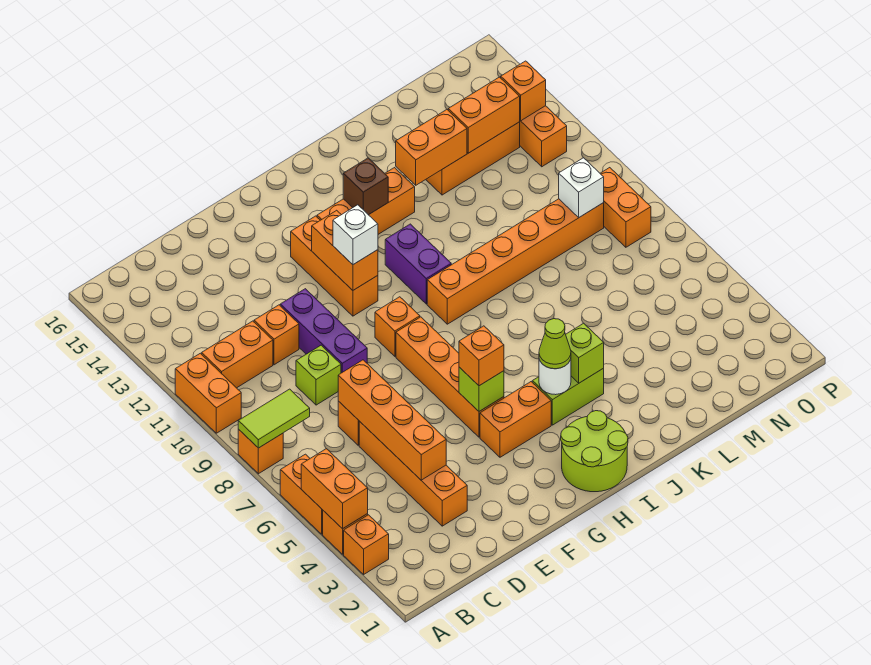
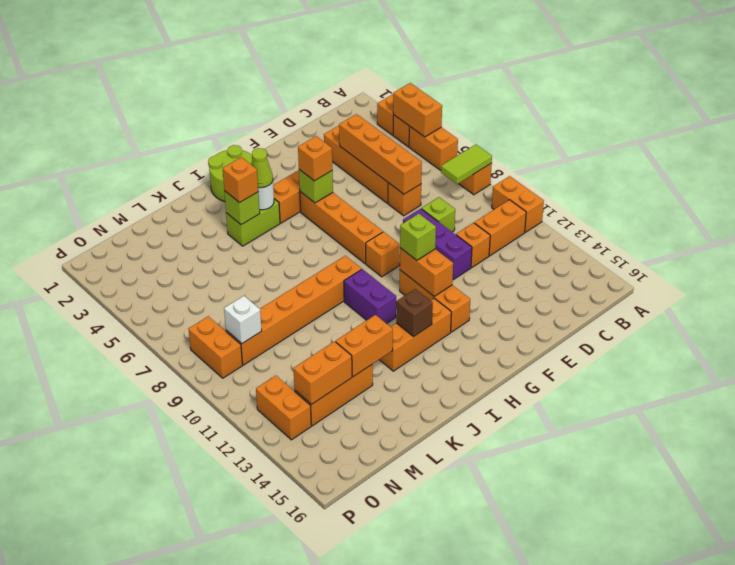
white 1x1 brick [333,205,378,265] -> lime 1x1 brick [400,214,436,260]
orange 1x1 brick [501,61,546,121] -> orange 1x1 brick moved to [223,157,258,203]

